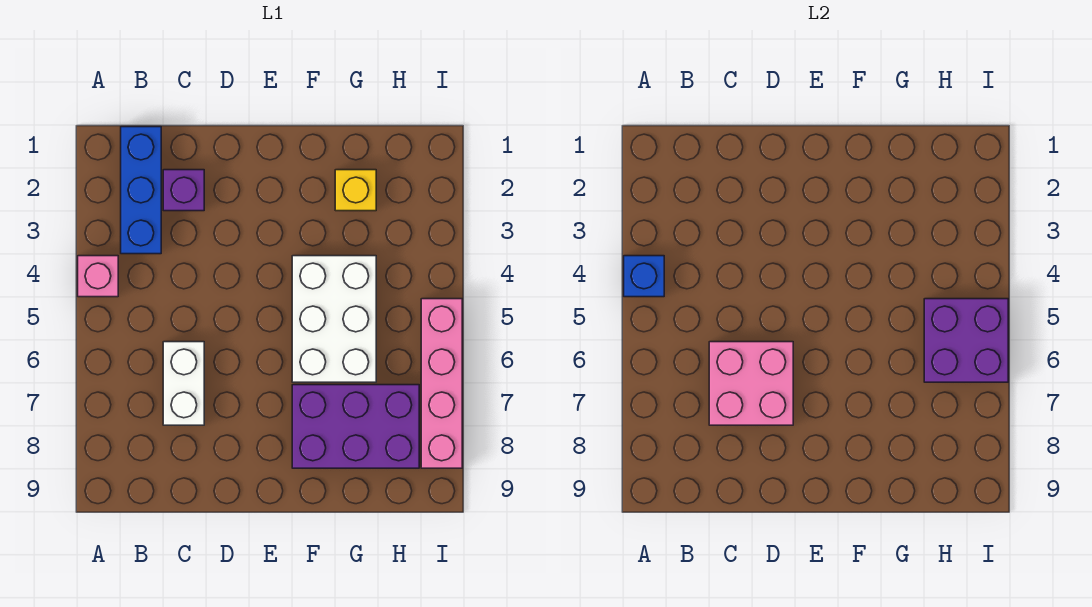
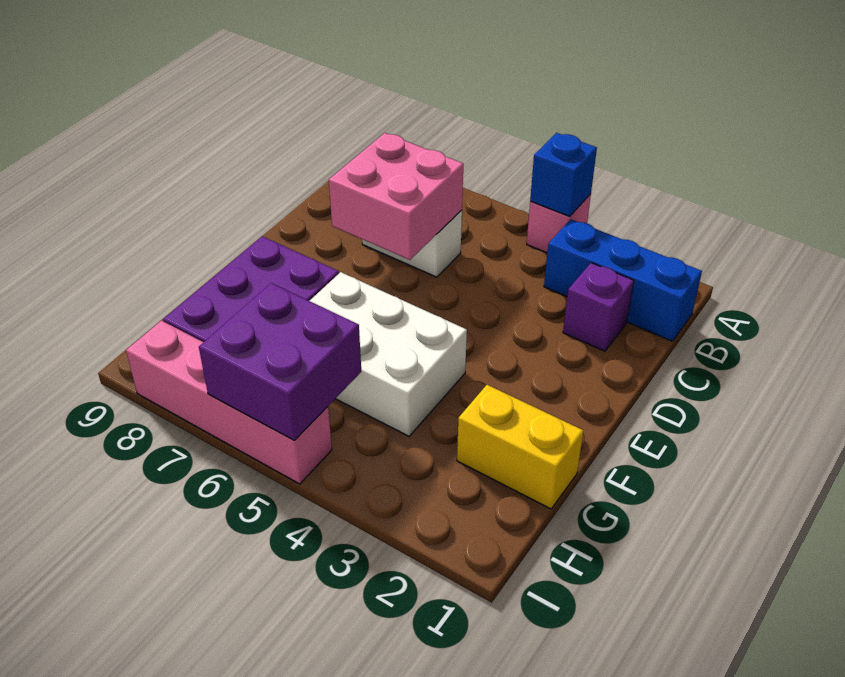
yellow 1x1 brick [335,170,376,211] -> yellow 1x2 brick [457,385,584,509]

